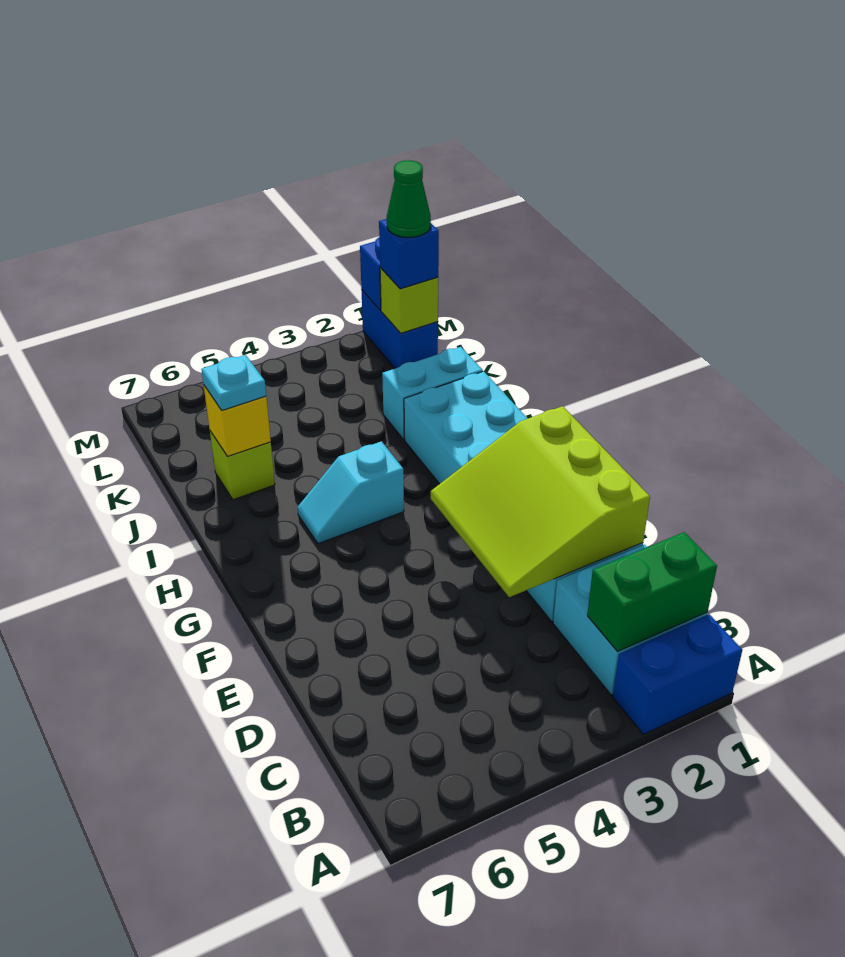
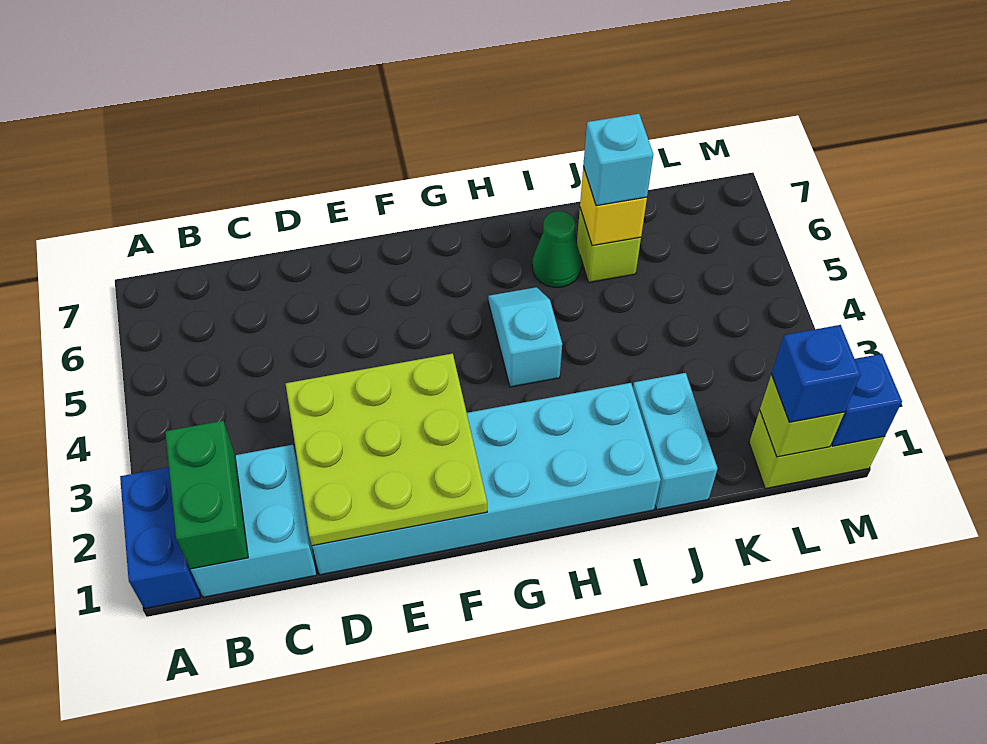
lime 3x3 slope [431,406,650,597] -> lime 3x3 plate [286,353,487,546]
cyan 1x1 plate [201,355,266,410] -> cyan 1x1 brick [583,114,653,206]
blue 1x2 brick [362,290,438,368] -> lime 1x2 brick [749,411,885,489]
green 1x1 cone [387,160,431,237] -> green 1x1 cone moved to [532,211,581,287]

